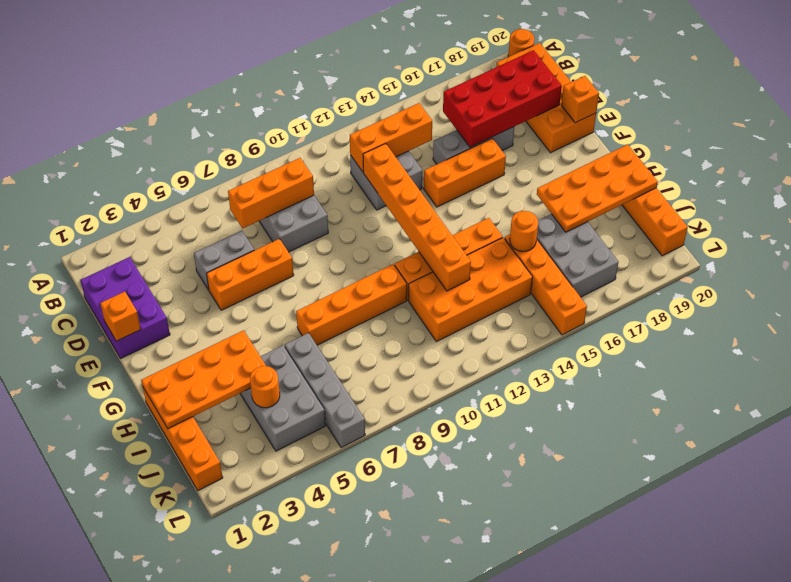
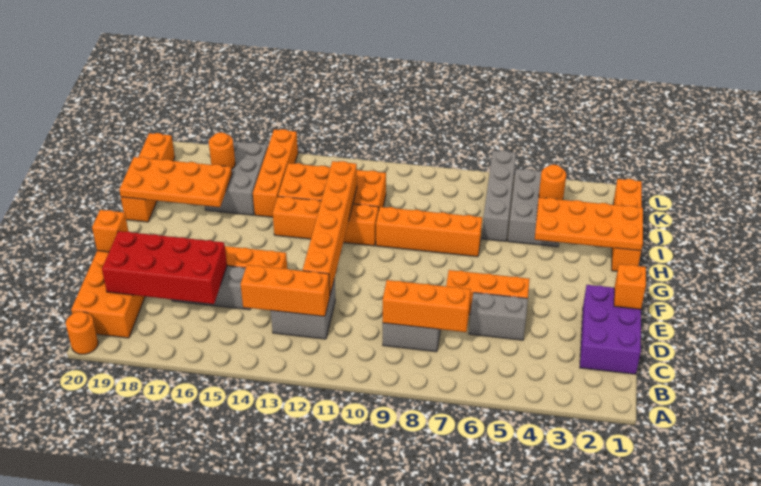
orange 1x1 round brick [510,211,538,252] -> orange 1x1 round brick moved to [209,132,235,169]

